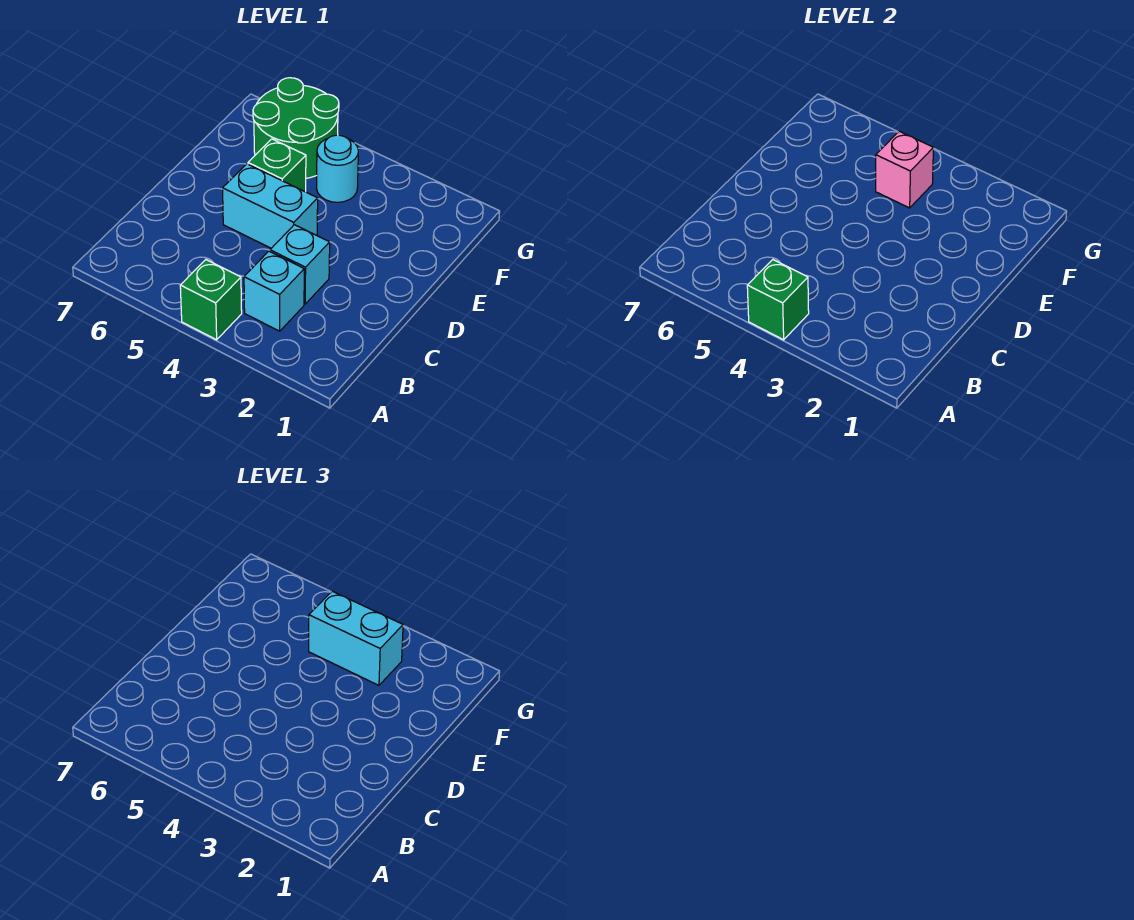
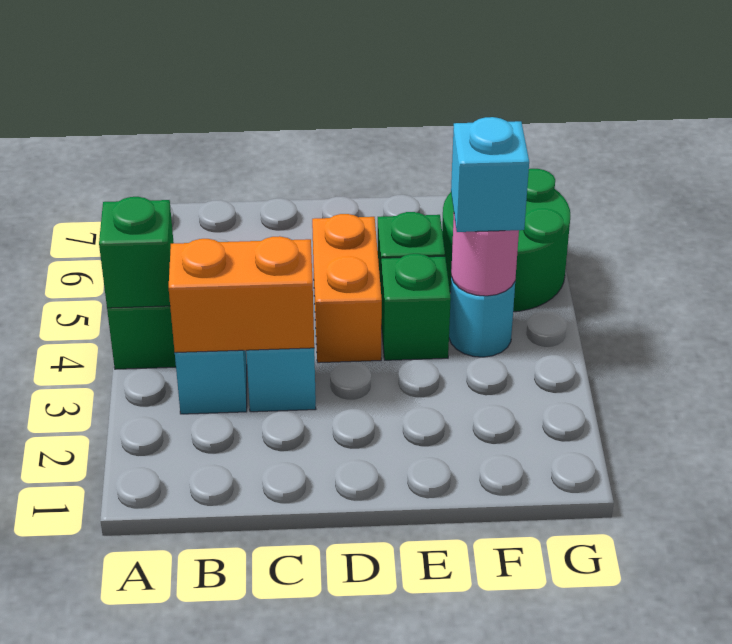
none -> orange 1x2 brick [169,236,314,353]
cyan 1x2 brick [223,164,318,248] -> orange 1x2 brick [312,214,382,363]
none -> green 1x1 brick [381,254,451,360]
cyan 1x2 brick [309,591,403,685] -> cyan 1x1 brick [451,117,529,232]
pink 1x1 brick [876,131,933,208] -> pink 1x1 round brick [451,216,519,296]

